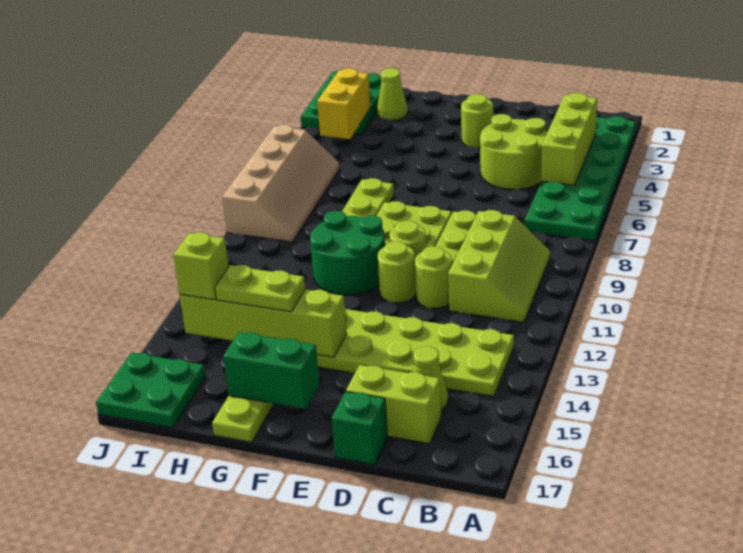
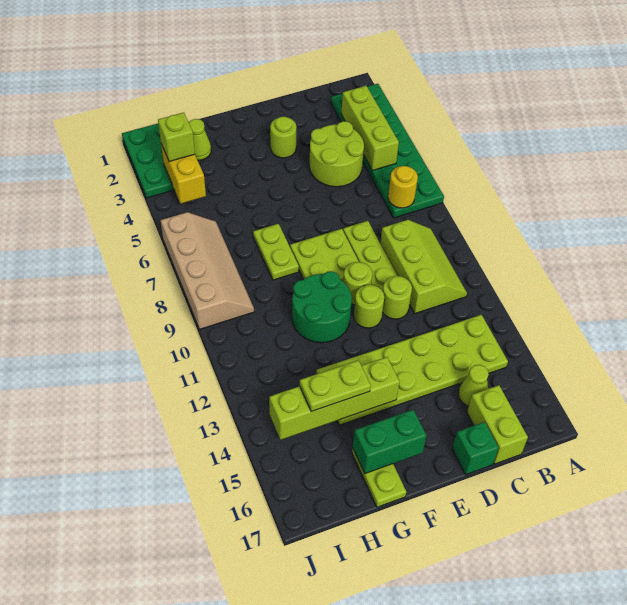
none -> yellow 1x1 round brick [388,166,418,208]
lime 1x2 brick [346,365,441,444] -> lime 1x2 brick turned to [467,385,528,464]
lime 1x1 brick [173,232,229,300] -> lime 1x1 brick moved to [158,112,195,161]
green 2x2 plate [96,352,206,428] -> none

